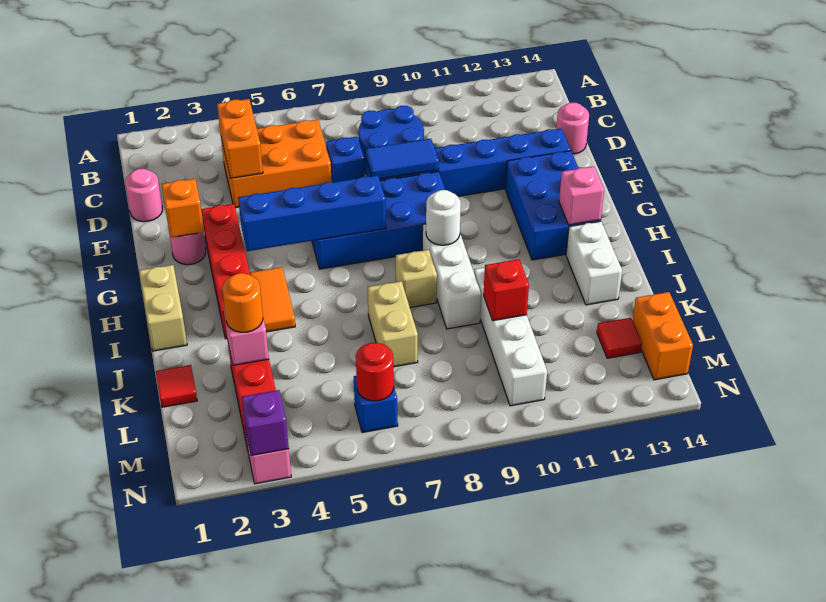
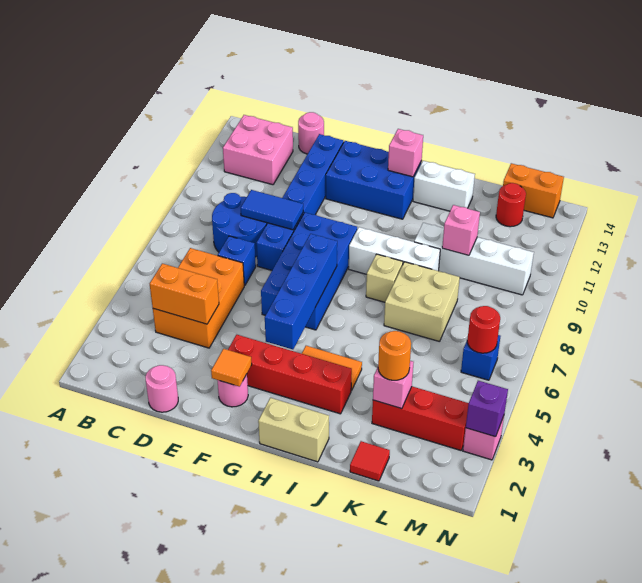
none -> pink 2x2 brick [223,115,293,185]
blue 1x2 tile [366,139,439,179] -> blue 1x2 tile turned to [241,190,303,230]
orange 1x1 brick [161,179,204,237] -> orange 1x1 tile [211,349,252,387]
white 1x1 round brick [426,190,461,245] -> none
tan 1x2 brick [368,281,418,367] -> tan 2x2 brick [384,262,460,342]
red 1x1 brick [484,259,529,321] -> pink 1x1 brick [442,205,480,255]
red 1x1 tile [597,318,642,358] -> red 1x1 round brick [496,183,526,227]

